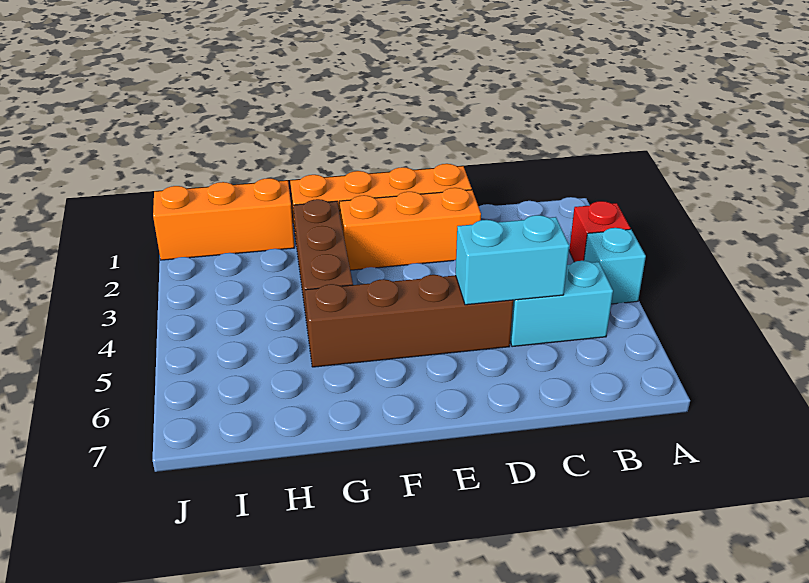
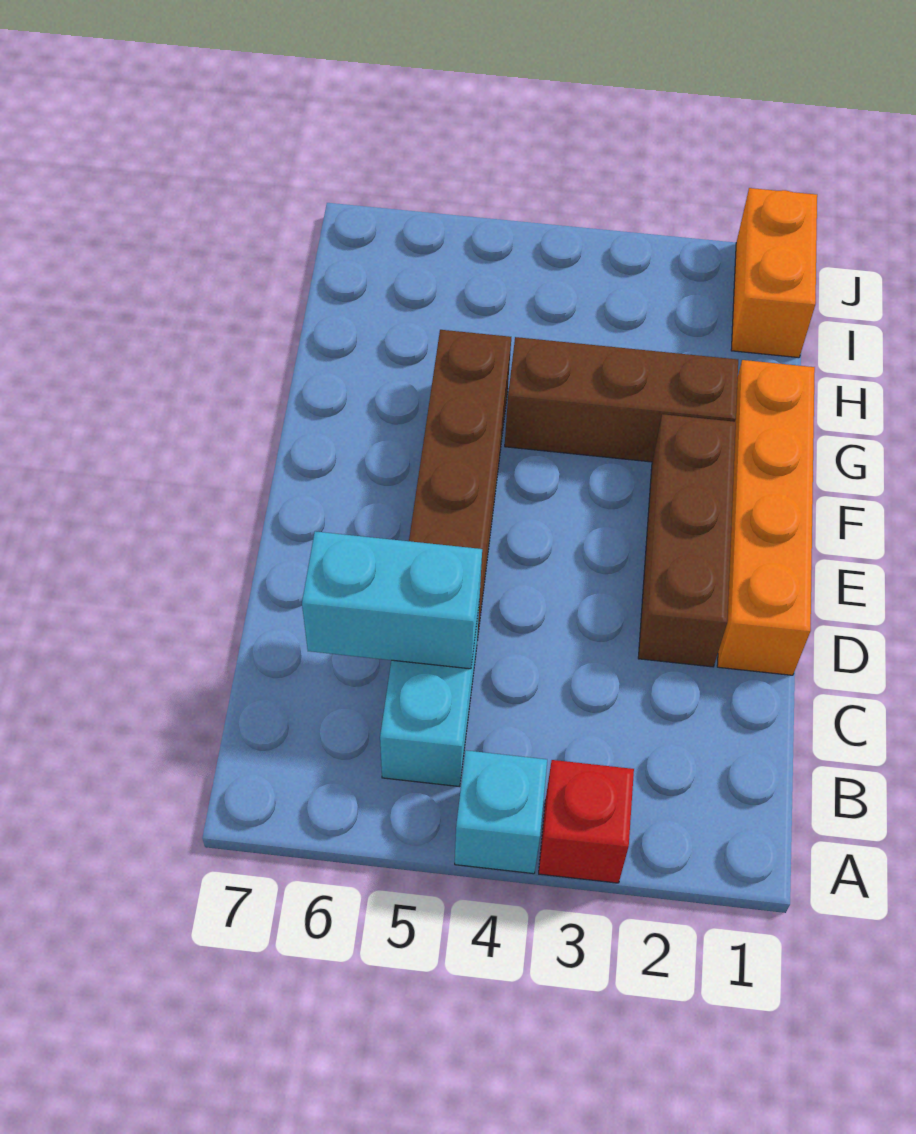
cyan 1x2 brick [456,215,569,305] -> cyan 1x2 brick turned to [302,531,482,669]
orange 1x3 brick [339,188,481,270] -> brown 1x3 brick [638,414,736,667]
orange 1x3 brick [153,178,294,260] -> orange 1x2 brick [731,188,817,358]

